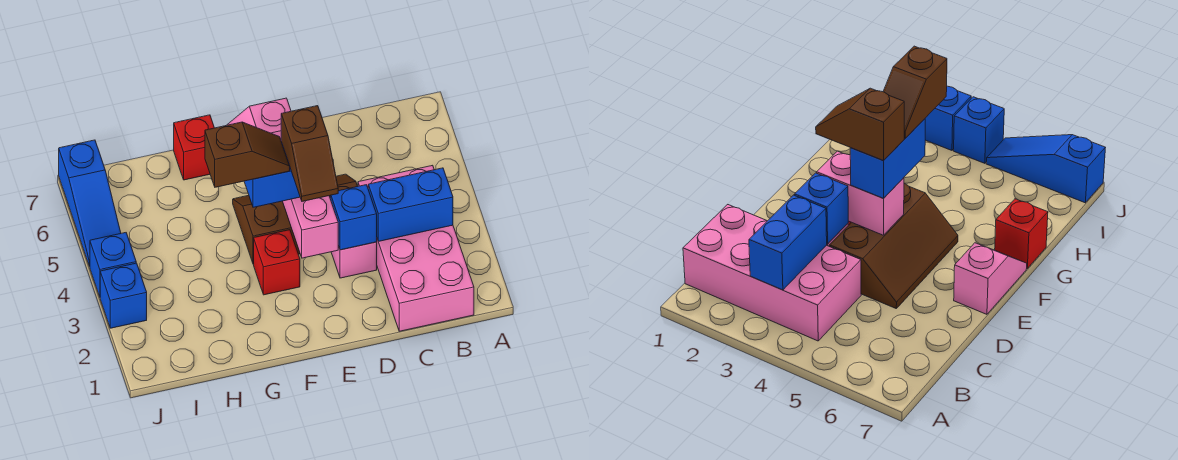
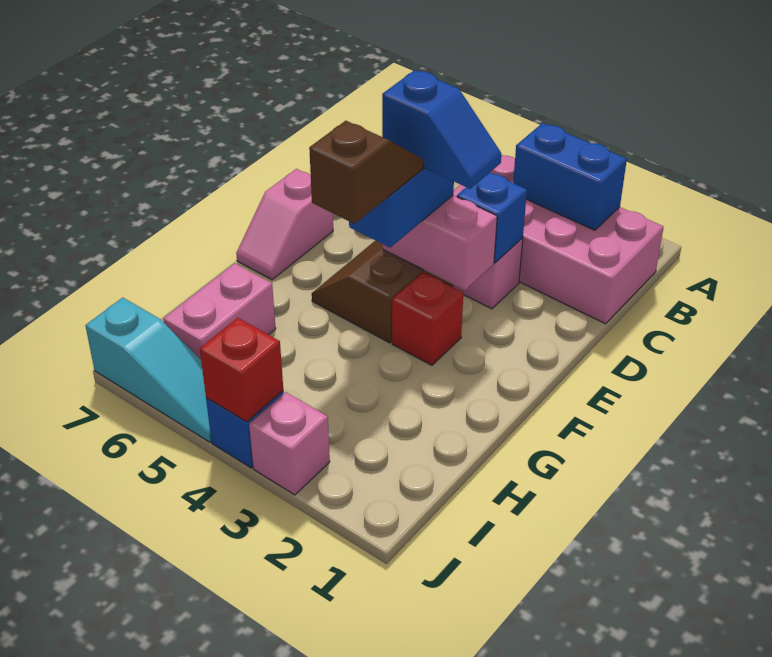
blue 1x2 brick [368,168,453,241] -> blue 1x2 brick turned to [513,123,627,230]
brown 1x2 slope [281,106,338,201] -> blue 1x2 slope [382,70,501,189]
red 1x1 brick [174,115,214,180] -> red 1x1 brick moved to [200,318,283,422]
none -> pink 1x2 brick [163,263,276,359]
blue 1x1 brick [100,263,147,328] -> pink 1x1 brick [249,392,330,495]
blue 1x3 slope [59,140,121,267] -> cyan 1x3 slope [85,298,211,442]

